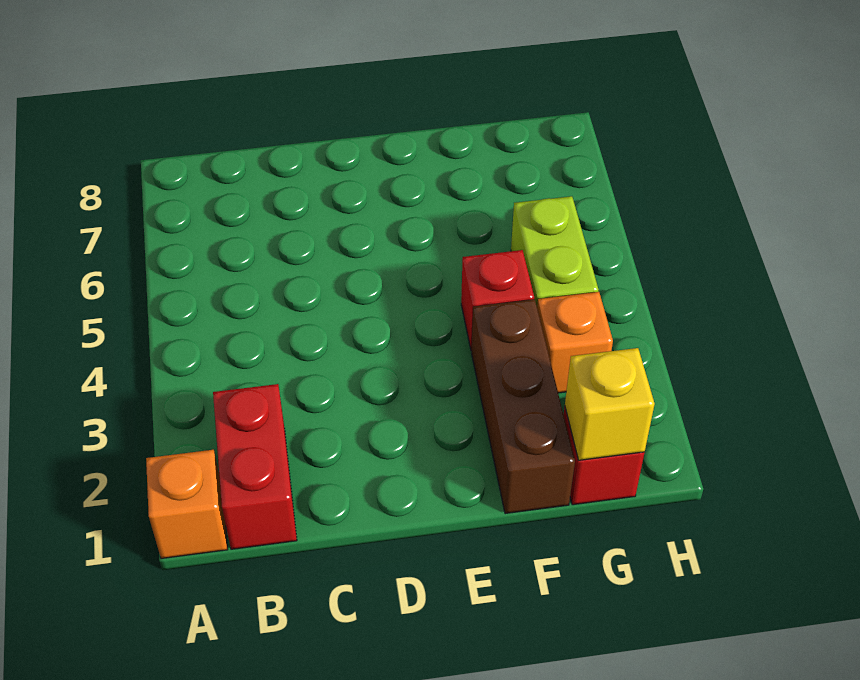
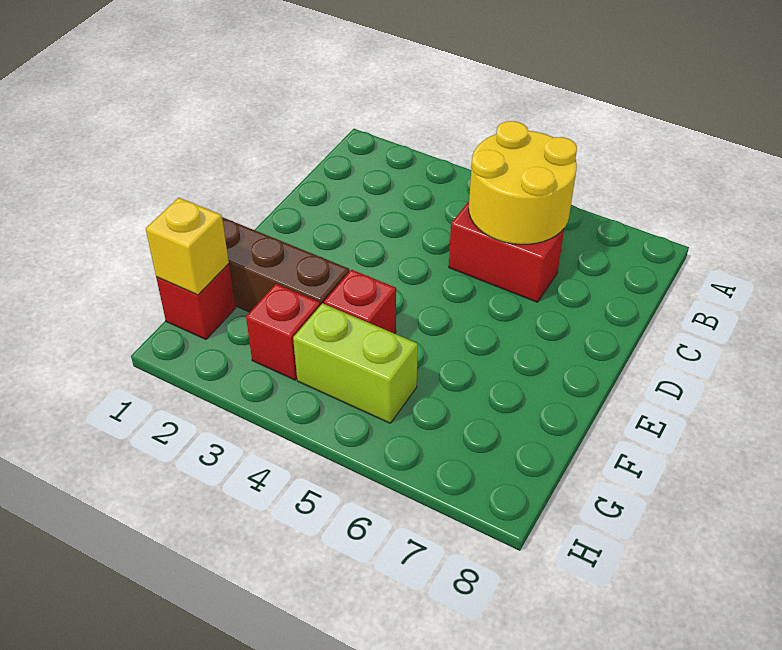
orange 1x1 brick [146,450,228,559] -> none
red 1x2 brick [213,384,297,549] -> red 1x2 brick moved to [449,202,564,302]
none -> yellow 2x2 round brick [469,121,577,245]
orange 1x1 brick [537,292,613,393] -> red 1x1 brick [246,284,320,380]

